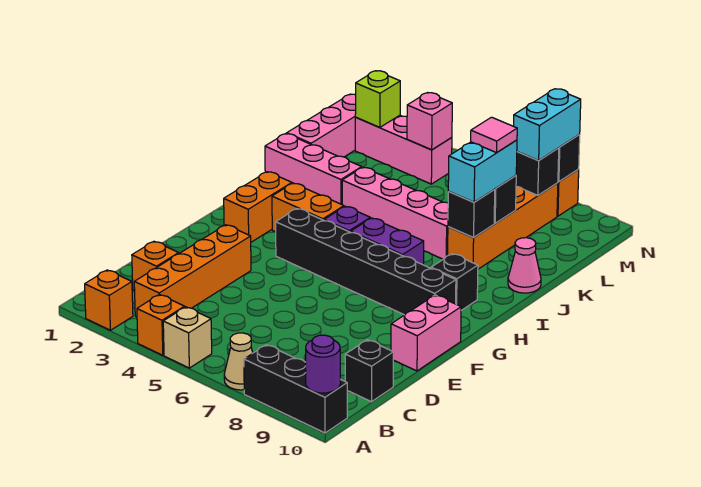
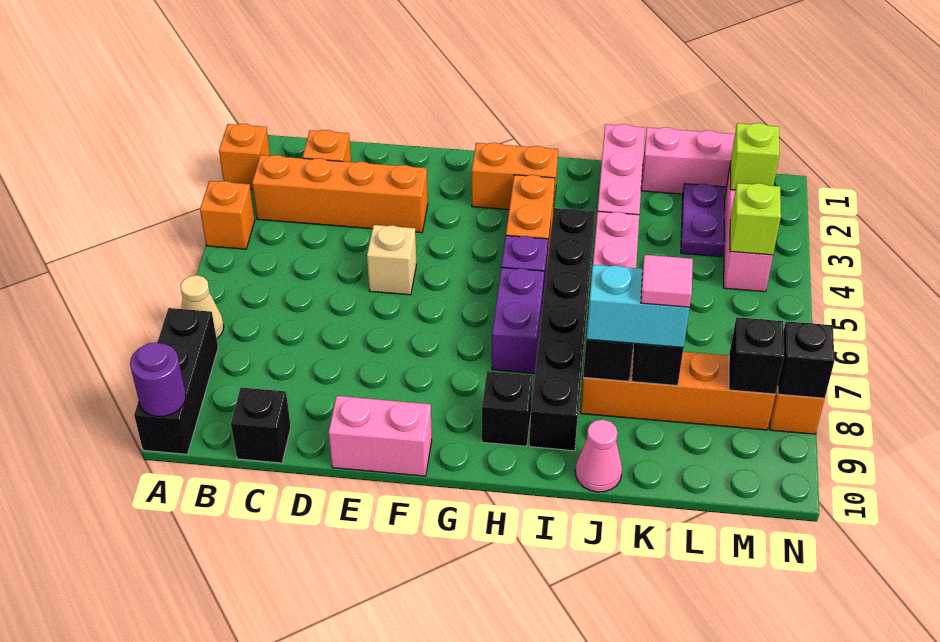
tan 1x1 brick [163,307,212,368] -> tan 1x1 brick moved to [367,225,416,295]
black 1x6 brick [276,209,456,315] -> black 1x6 brick moved to [529,208,595,451]
none -> purple 1x2 plate [681,184,725,257]
pink 1x1 brick [407,93,452,150] -> lime 1x1 brick [730,183,781,255]
cyan 1x2 brick [514,89,581,160] -> none

